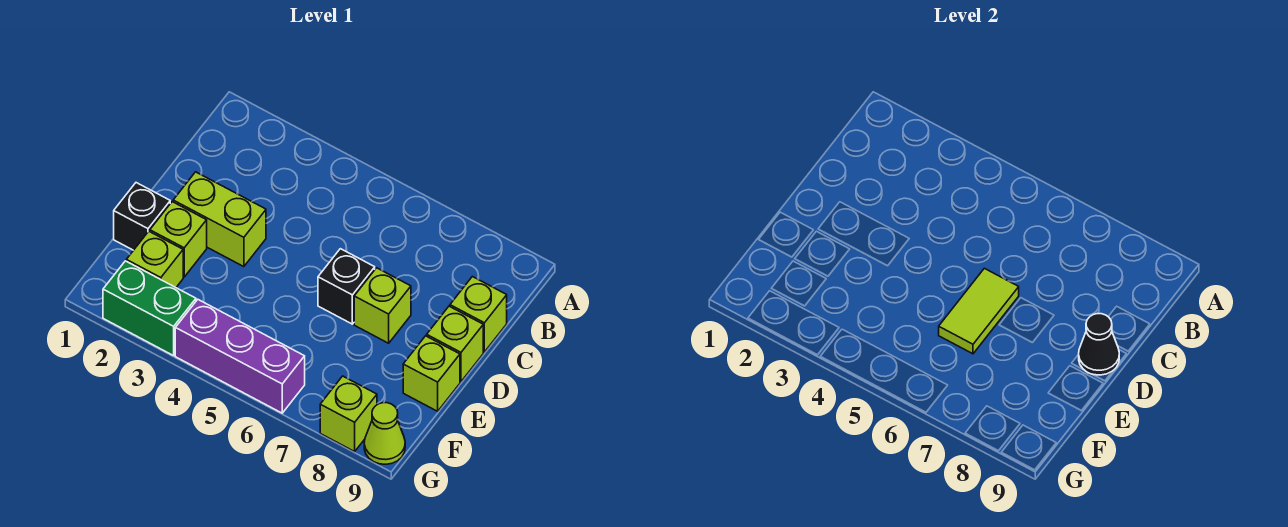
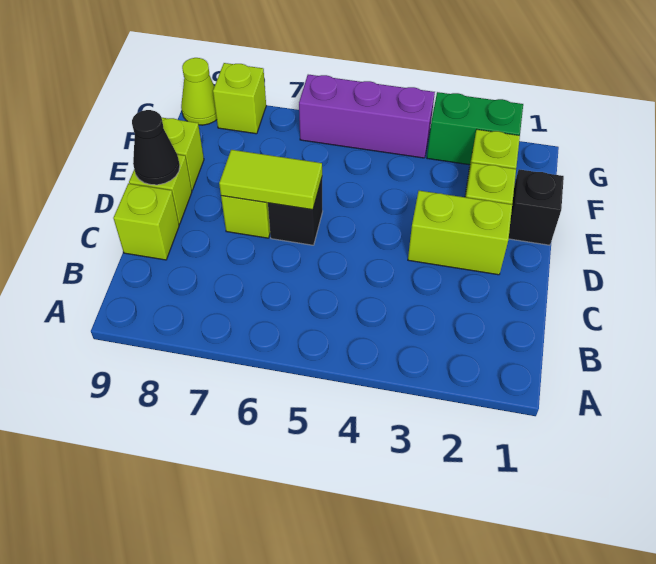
lime 1x2 tile [939,268,1019,354] -> lime 1x2 tile turned to [219,150,322,210]

